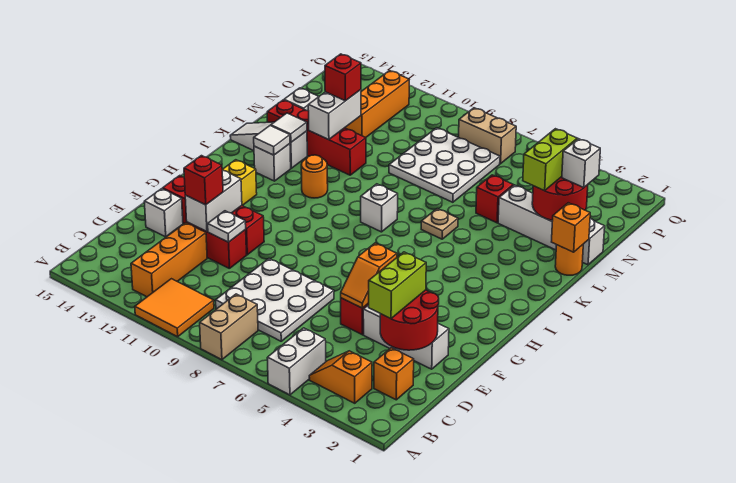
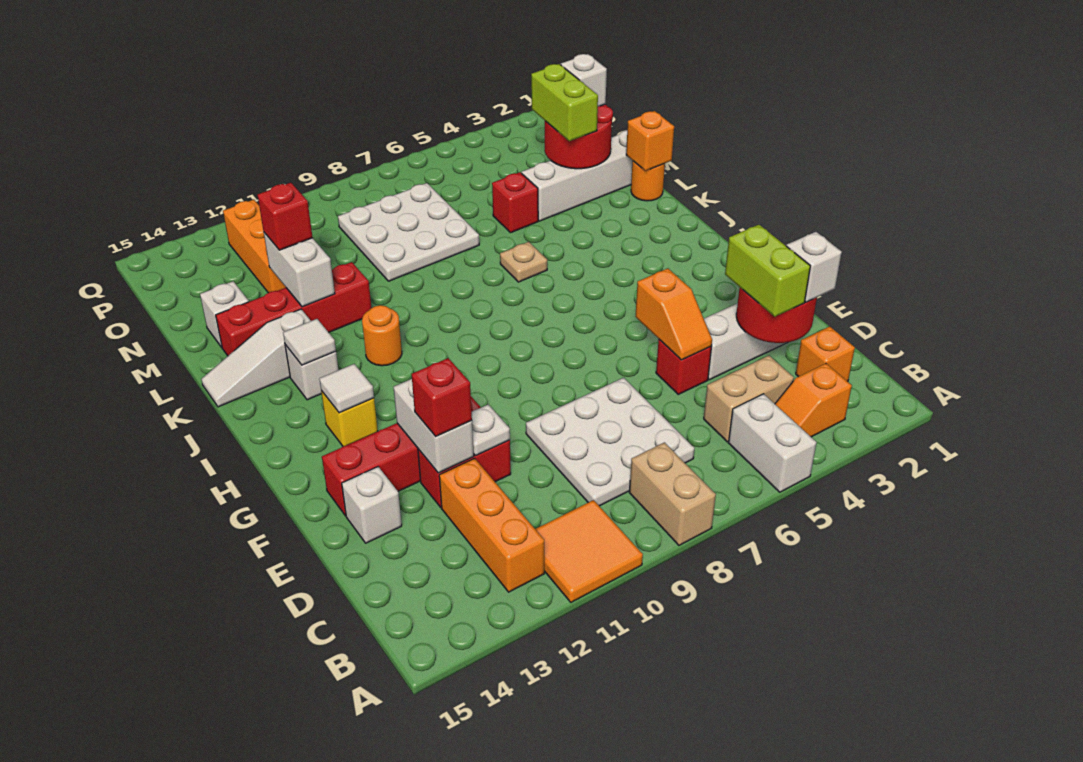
white 1x1 brick [361,184,398,232] -> white 1x1 brick moved to [786,232,842,302]
white 1x1 tile [271,113,307,143] -> white 1x1 tile moved to [319,364,374,413]
tan 1x2 brick [459,108,516,164] -> tan 1x2 brick moved to [704,356,794,442]

